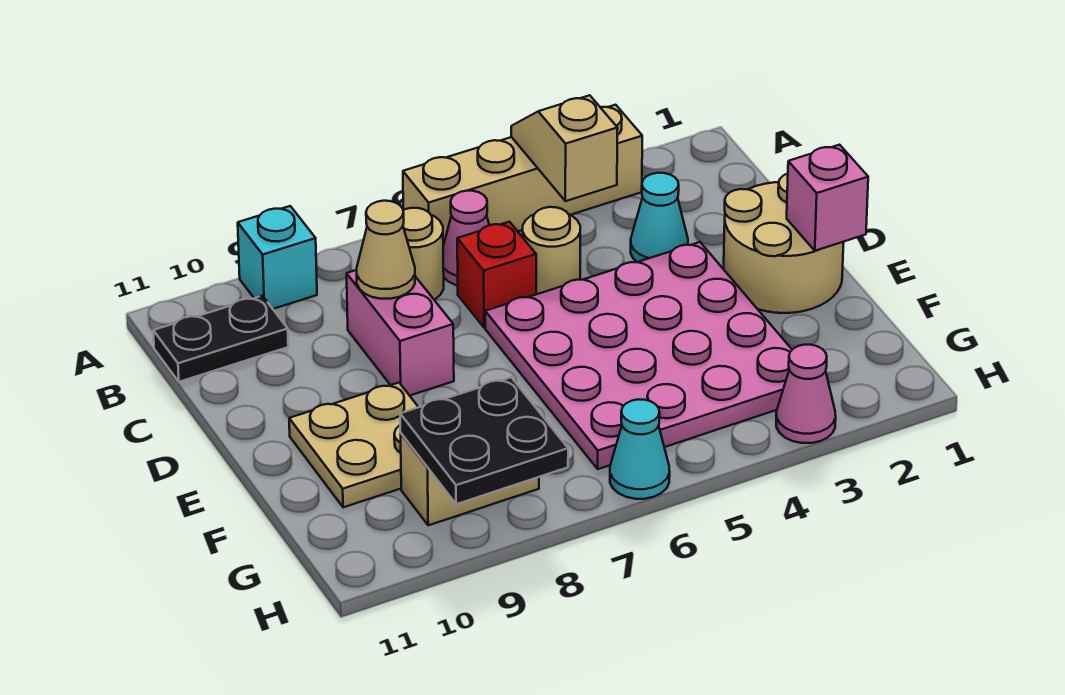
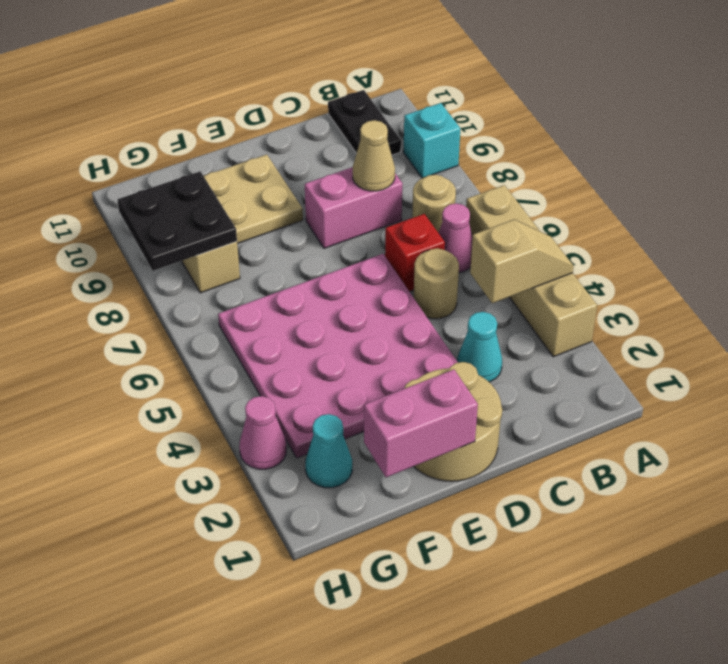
pink 1x1 brick [787,145,868,251] -> pink 1x2 brick [364,370,478,477]
cyan 1x1 cone [610,399,670,499] -> cyan 1x1 cone moved to [305,414,352,488]

